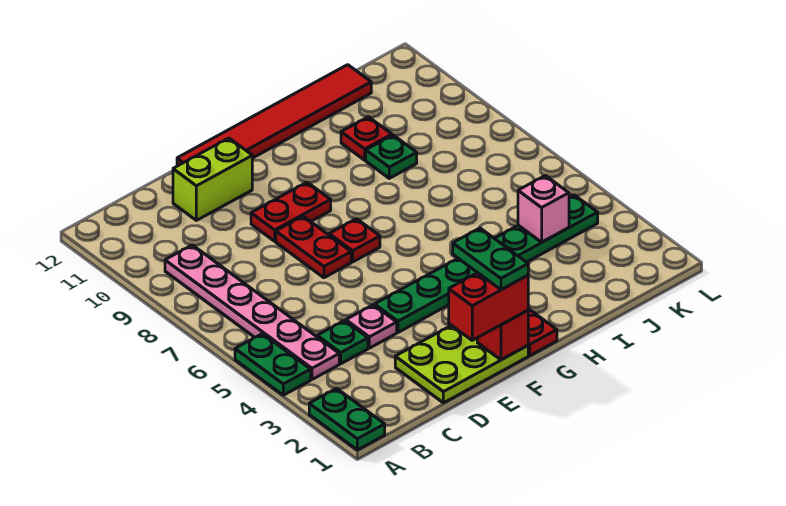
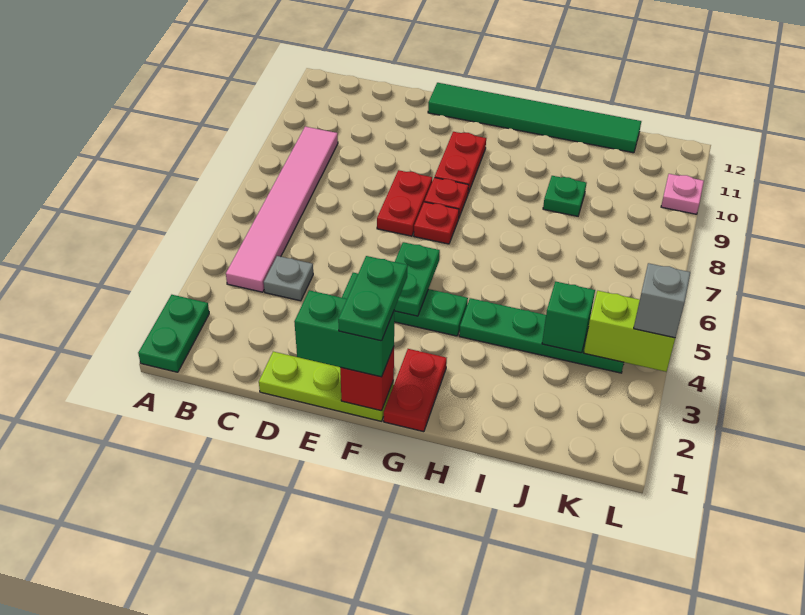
green 1x2 plate [235,334,311,395] -> green 1x2 plate moved to [394,242,440,316]
pink 1x6 plate [165,245,339,379] -> pink 1x6 tile [226,127,338,292]
green 1x1 plate [317,321,368,364] -> grey 1x1 plate [264,256,313,301]
lime 2x3 plate [395,325,528,403] -> lime 1x3 plate [259,352,394,421]
pink 1x1 plate [346,305,397,348] -> pink 1x1 plate moved to [661,174,704,214]
lime 1x2 brick [173,138,252,220] -> lime 1x2 brick moved to [584,291,675,372]
red 1x2 brick [449,273,528,340] -> green 1x2 brick [294,290,394,377]
red 1x2 plate [251,182,331,241] -> red 1x2 plate turned to [435,132,486,193]
red 1x6 tile [177,65,371,166] -> green 1x6 tile [428,83,641,153]
red 1x1 plate [341,117,392,160] -> red 1x1 plate moved to [424,177,468,217]
pink 1x1 brick [518,176,569,242] -> green 1x1 brick [542,281,595,353]
none -> grey 1x1 brick [634,263,690,338]

